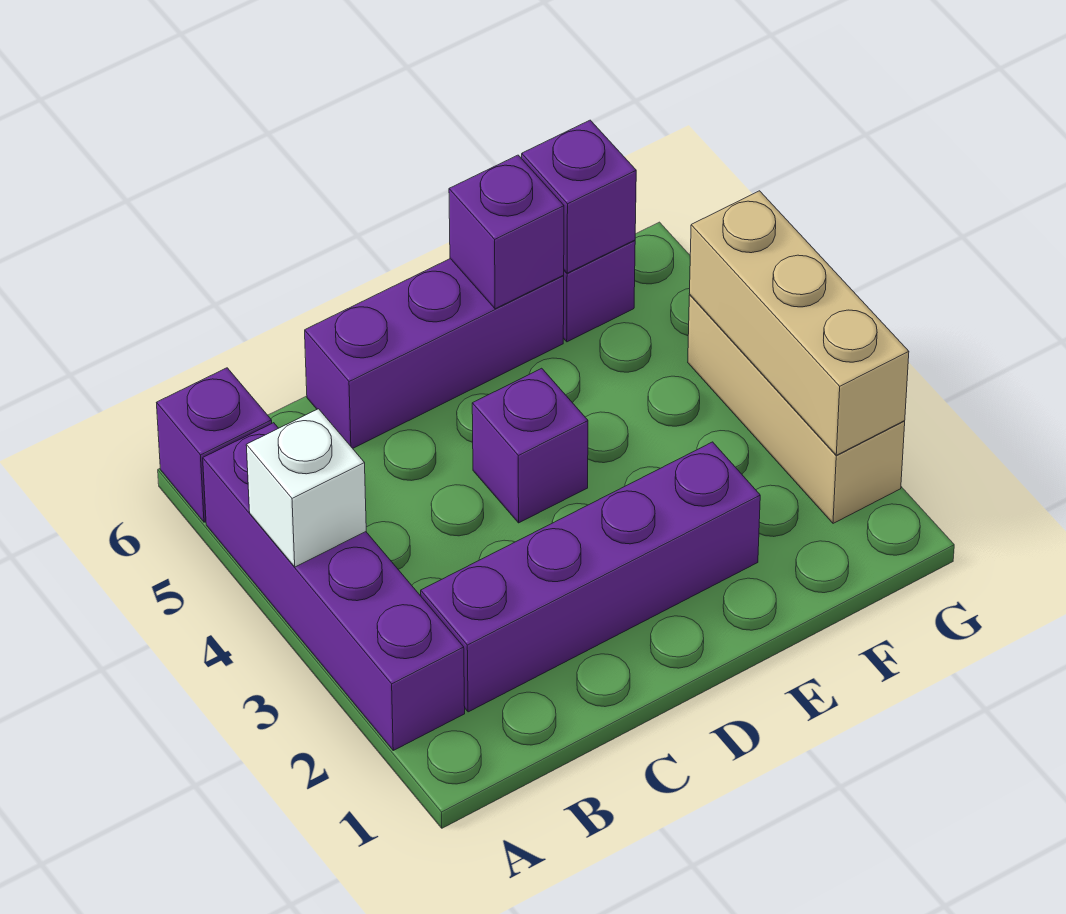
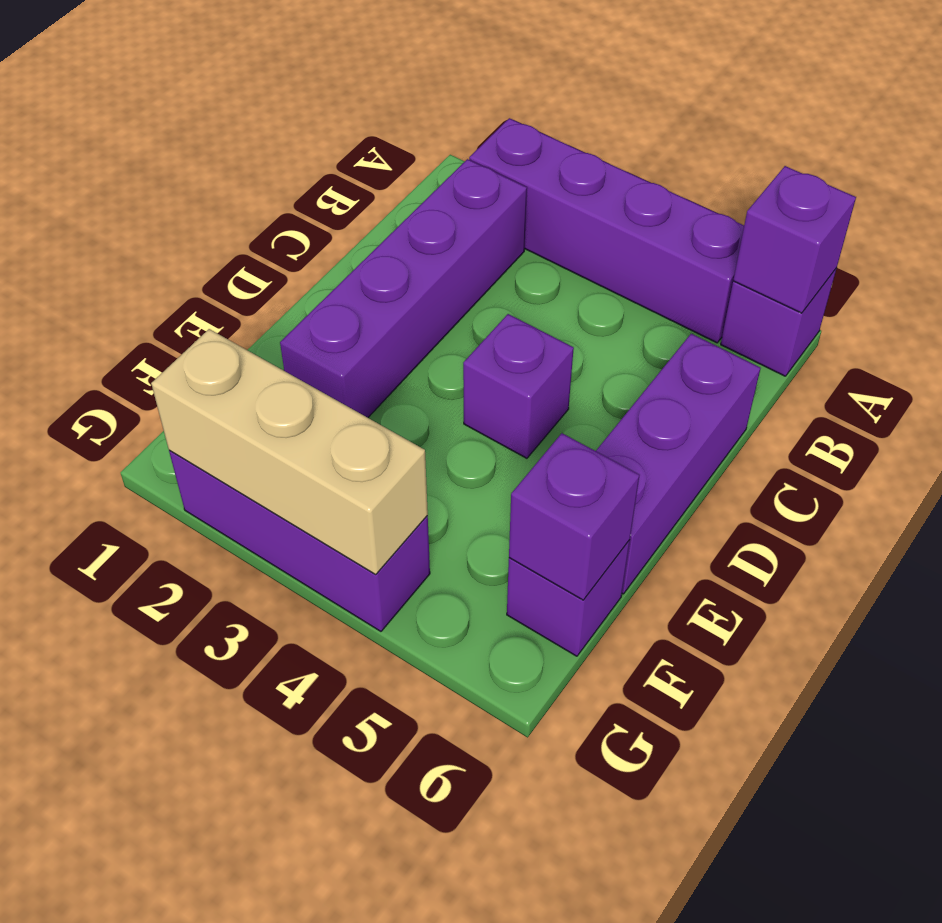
white 1x1 brick [246,409,366,567] -> none
purple 1x1 brick [449,155,564,309] -> purple 1x1 brick moved to [733,166,856,313]
tan 1x3 brick [688,295,905,523] -> purple 1x3 brick [169,450,430,631]

